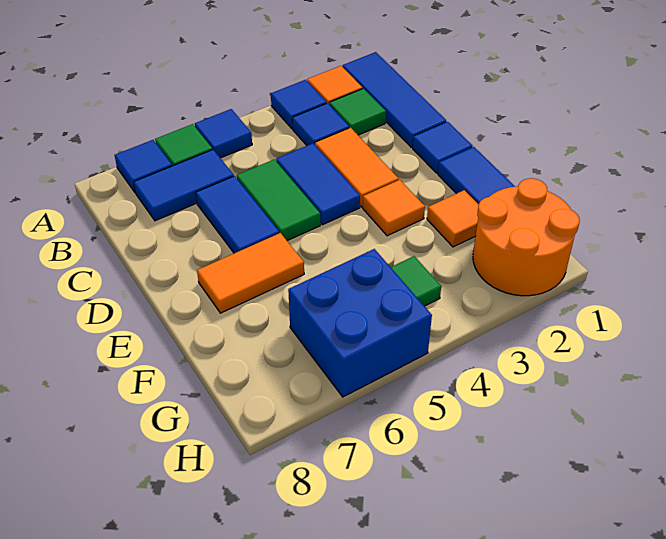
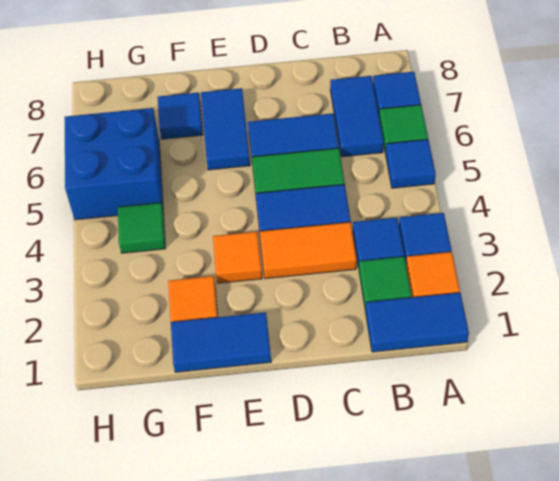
blue 1x3 tile [343,52,446,147] -> blue 1x2 tile [365,293,469,352]
blue 1x1 tile [413,122,472,173] -> blue 1x1 tile moved to [158,93,203,139]
orange 1x2 tile [197,233,304,313] -> blue 1x2 tile [201,88,250,170]
orange 2x2 round brick [473,178,580,296] -> none

